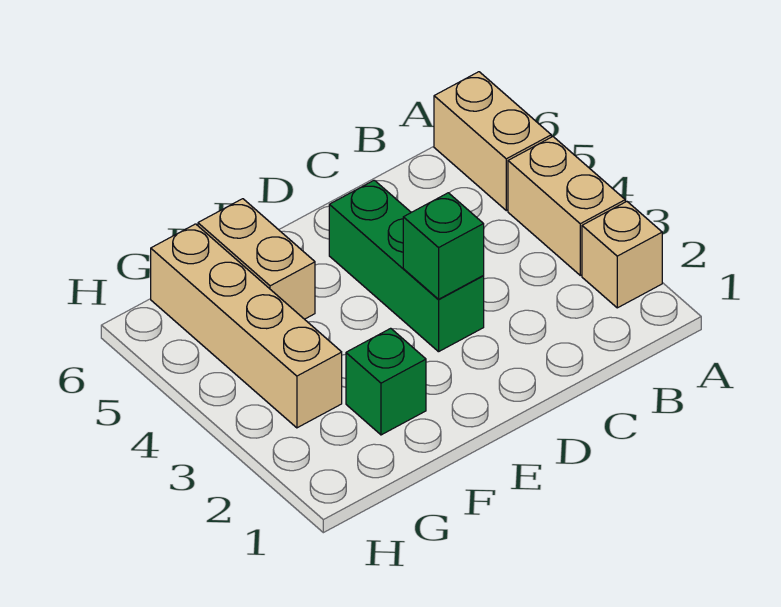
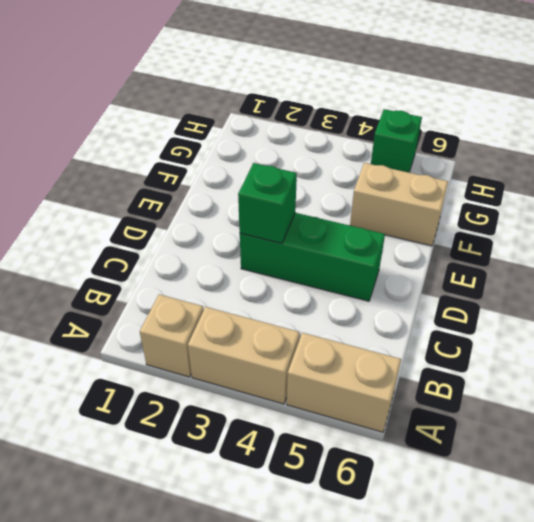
green 1x1 brick [346,328,426,435] -> green 1x1 brick moved to [371,109,422,172]
tan 1x4 brick [151,224,342,428] -> none

